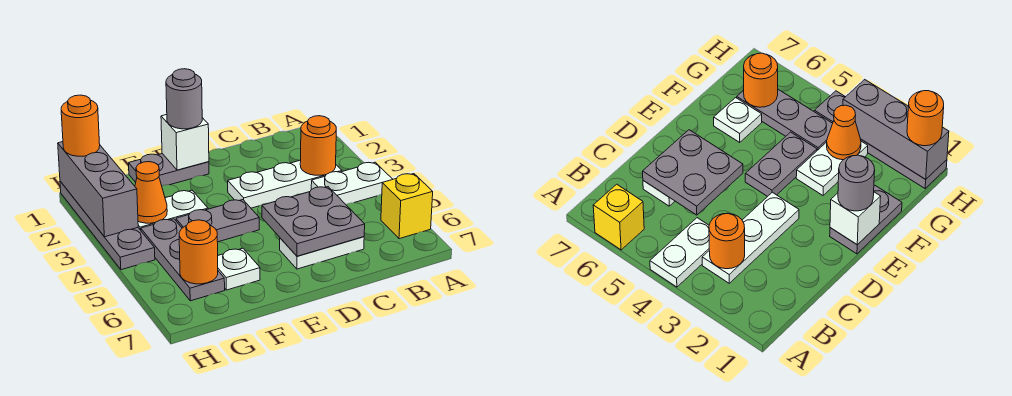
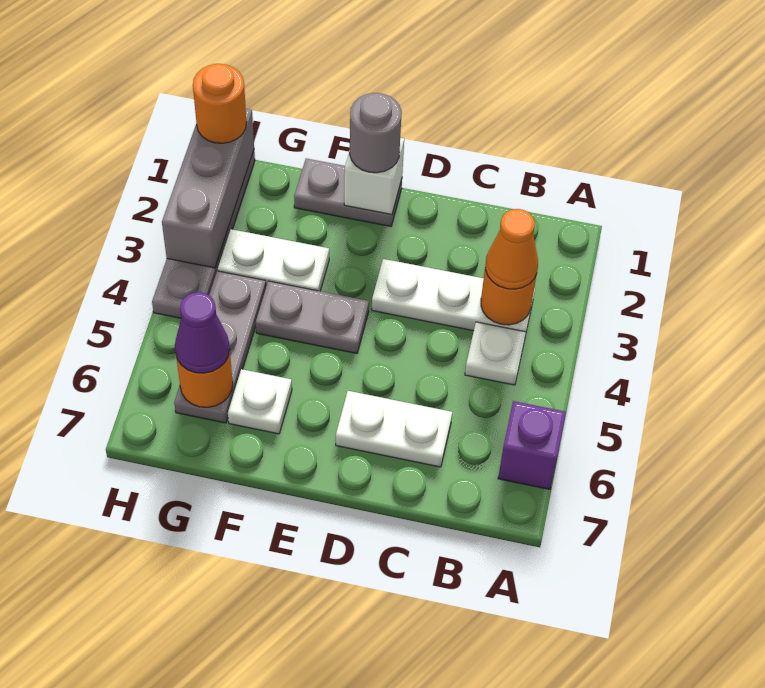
white 1x2 plate [311,162,393,204] -> white 1x1 plate [465,322,526,385]
yellow 1x1 brick [381,174,433,239] -> purple 1x1 brick [498,401,566,489]
grey 2x2 plate [262,187,365,256] -> none
orange 1x1 cone [135,162,167,223] -> orange 1x1 cone moved to [485,209,538,289]
none -> purple 1x1 cone [175,292,230,373]

